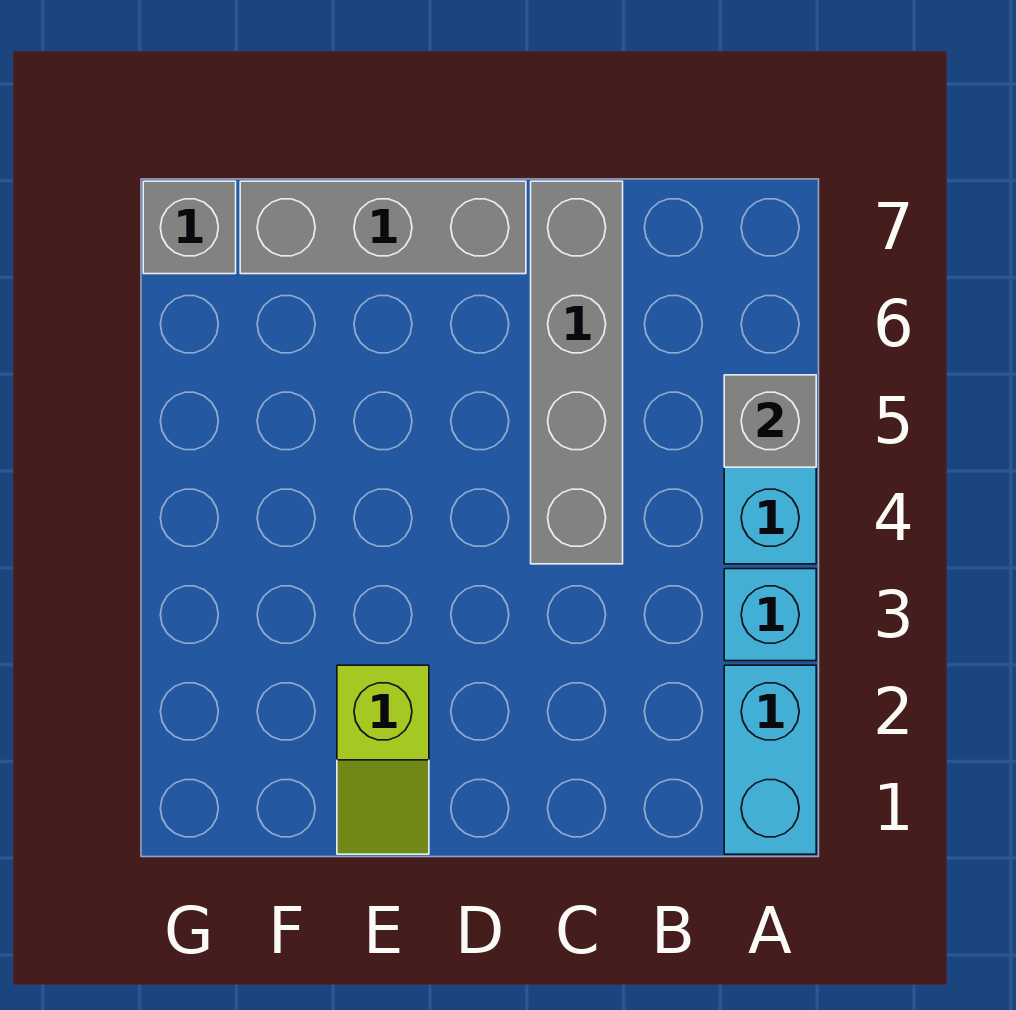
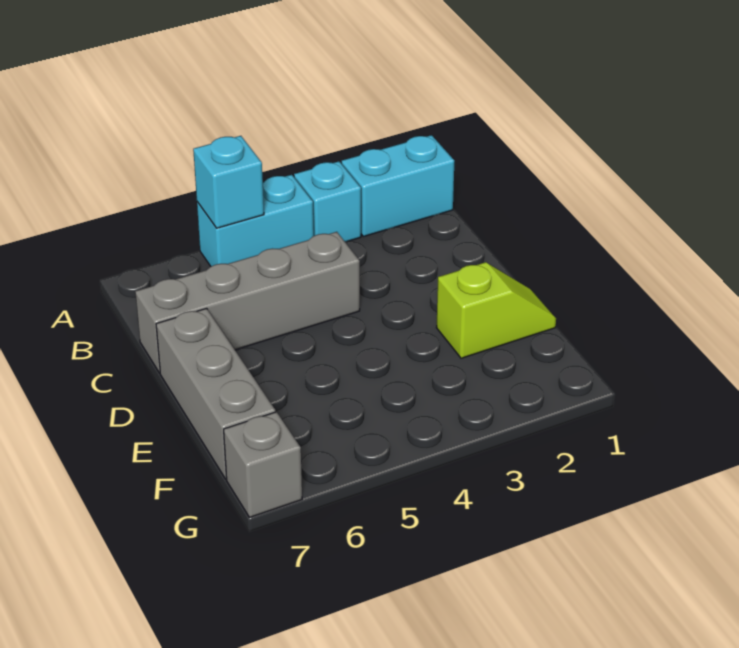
grey 1x1 brick [724,375,816,467] -> cyan 1x1 brick [193,136,264,228]

